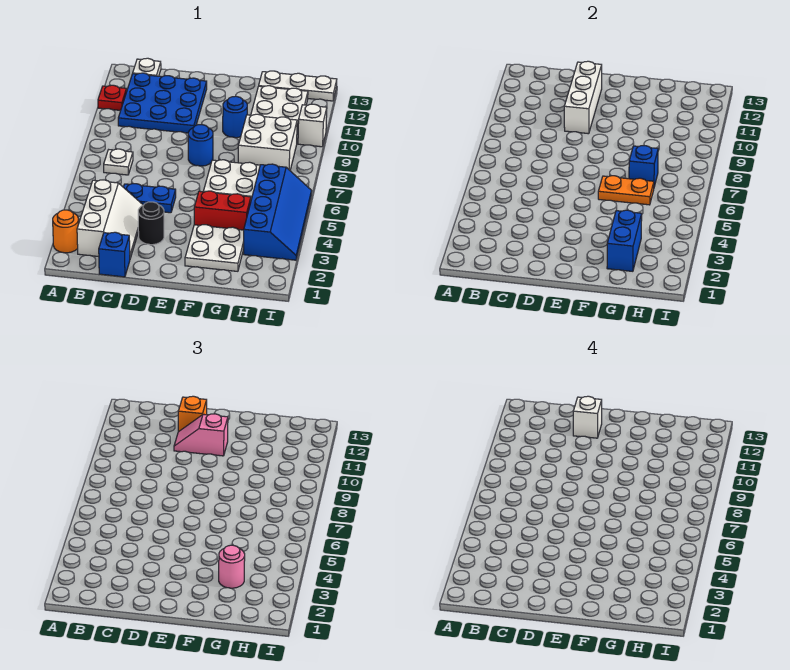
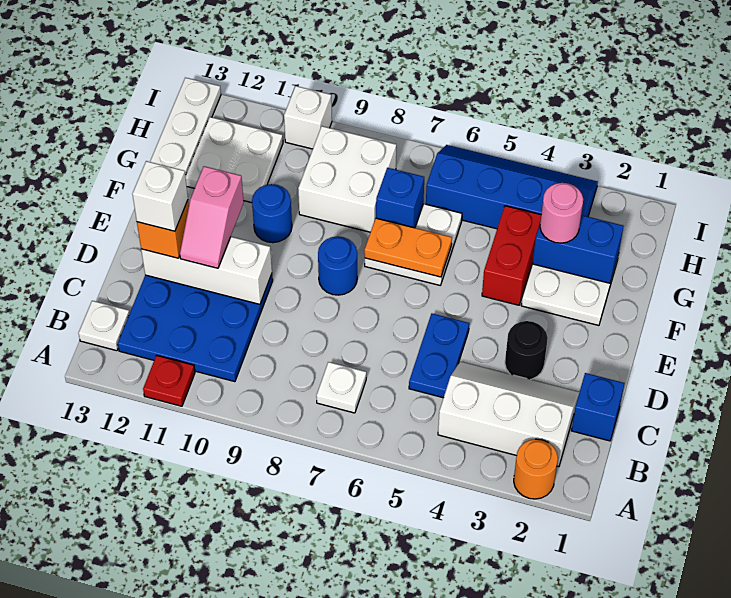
orange 1x2 plate [598,176,654,205] -> orange 1x2 plate turned to [364,218,452,277]

